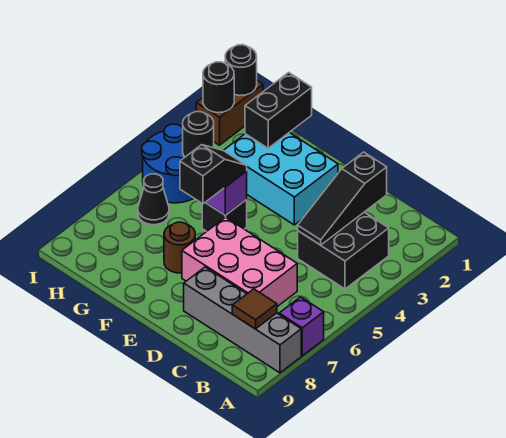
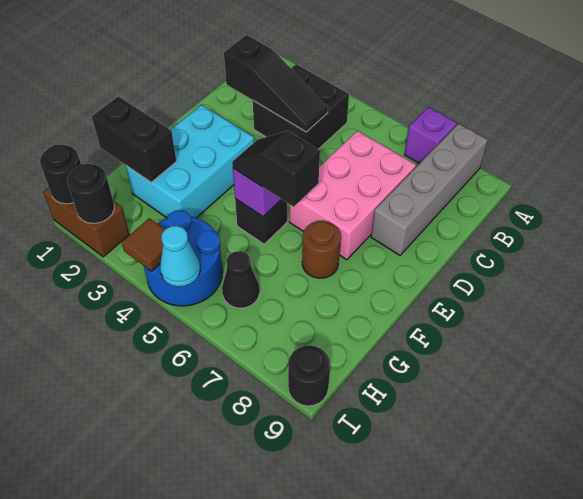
brown 1x1 tile [232,289,277,329] -> brown 1x1 tile moved to [122,218,165,271]
black 1x1 round brick [183,112,214,157] -> black 1x1 round brick moved to [288,345,330,406]
none -> cyan 1x1 cone [160,226,200,287]

